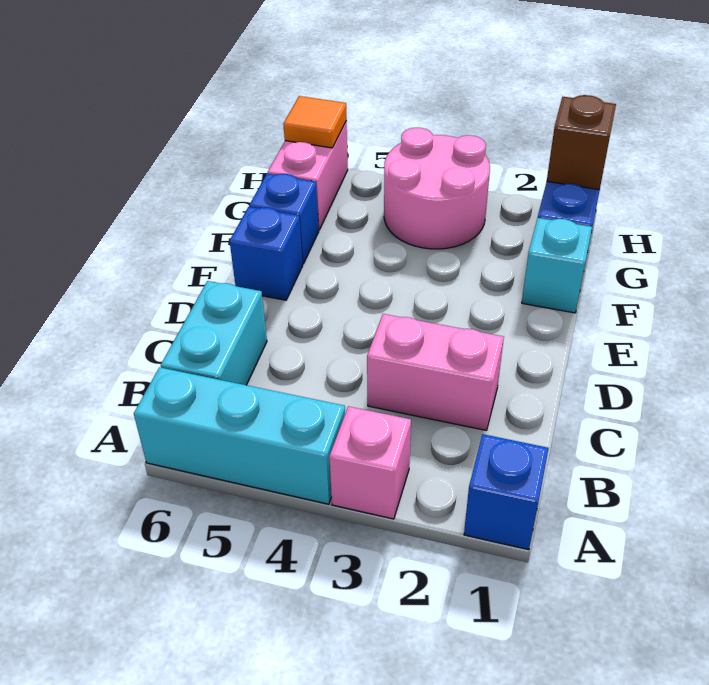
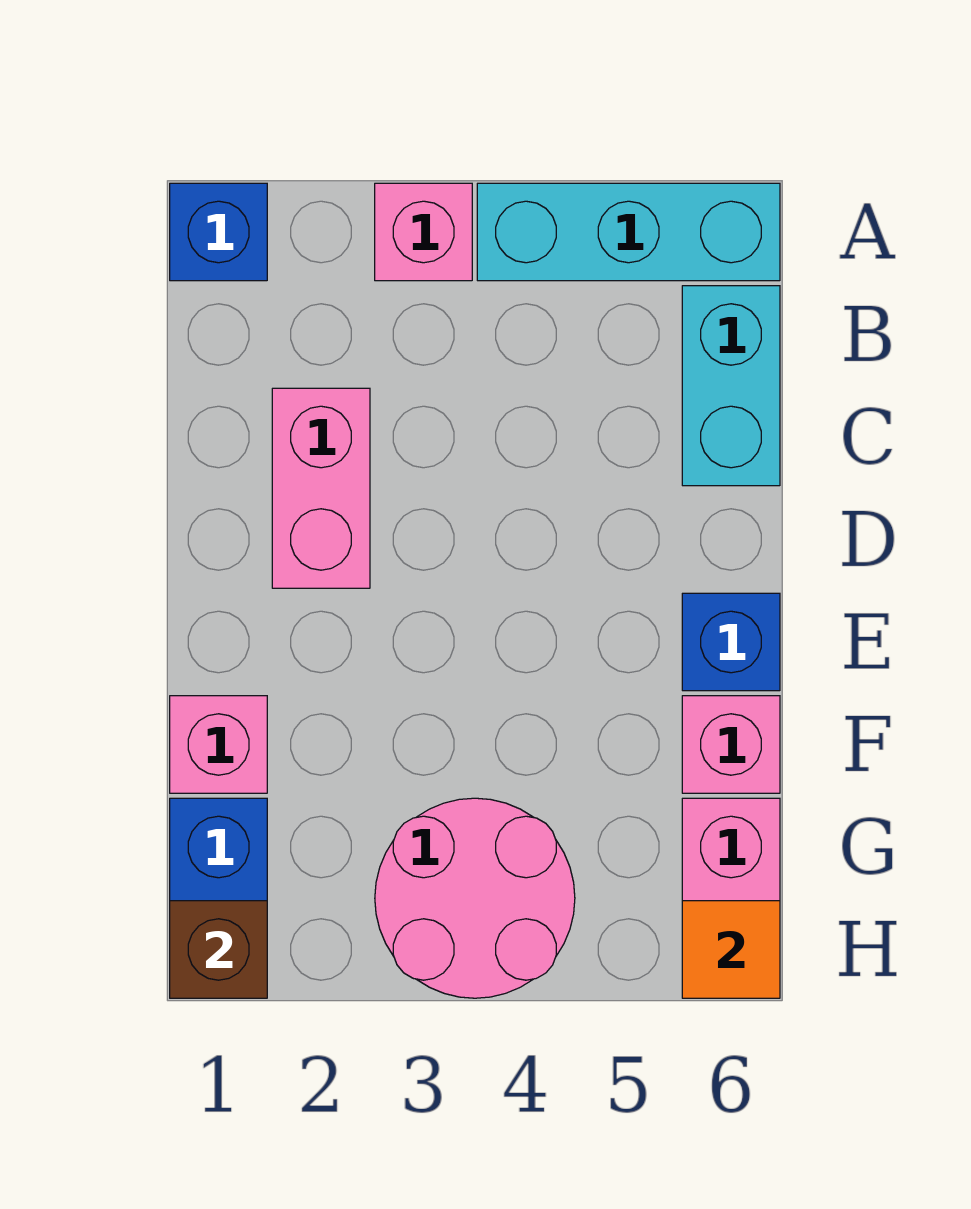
pink 1x2 brick [367,314,504,430] -> pink 1x2 brick turned to [272,388,370,588]
cyan 1x1 brick [522,218,592,313] -> pink 1x1 brick [170,696,267,793]
blue 1x1 brick [249,174,319,264] -> pink 1x1 brick [682,696,780,793]

